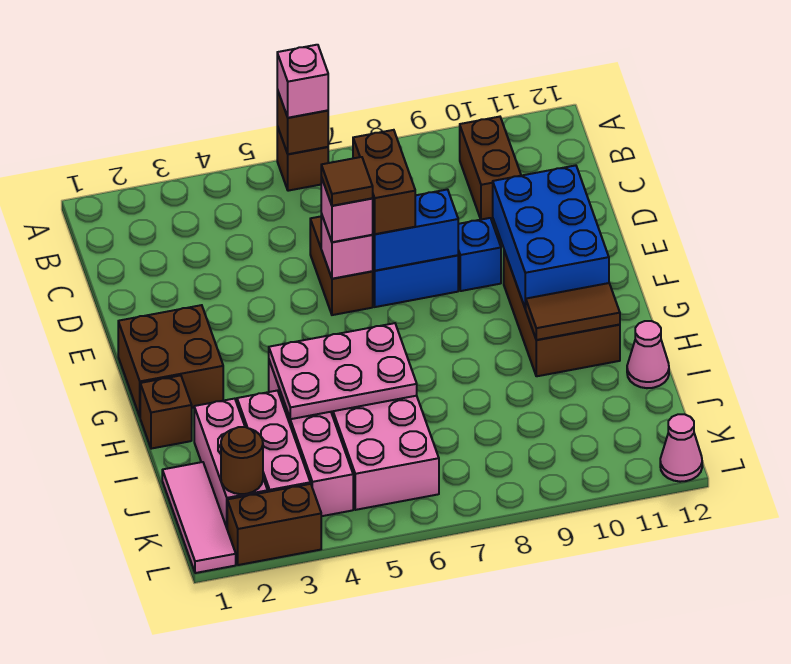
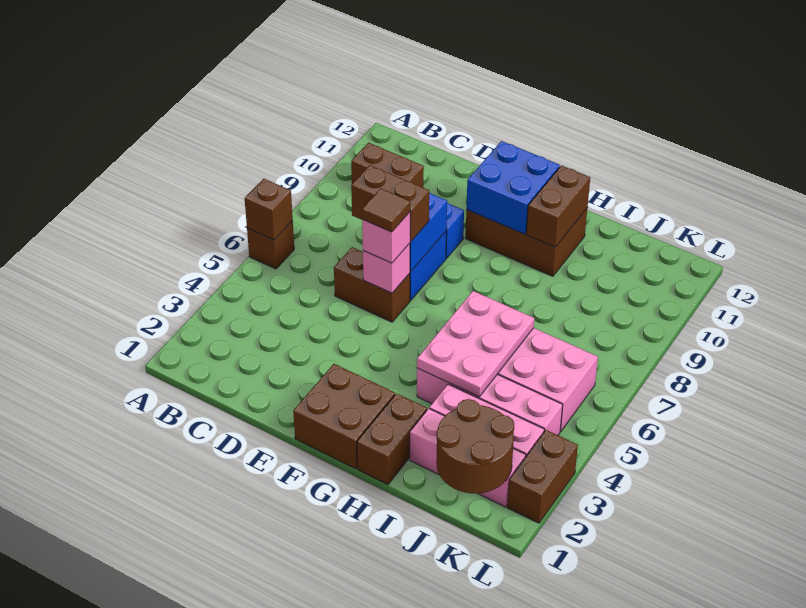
pink 1x1 brick [277,45,328,118] -> none
blue 2x3 brick [493,165,609,309] -> blue 2x2 brick [466,141,560,234]
brown 1x1 brick [140,375,192,449] -> brown 1x2 brick [357,393,427,485]
brown 1x2 tile [526,283,620,340] -> brown 1x2 brick [526,166,590,247]
pink 1x1 cone [627,321,669,388] -> none
pink 1x3 tile [162,462,236,573] -> none
brown 1x1 round brick [221,427,263,494] -> brown 2x2 round brick [436,399,514,493]
pink 1x1 cone [660,414,702,482] -> none

